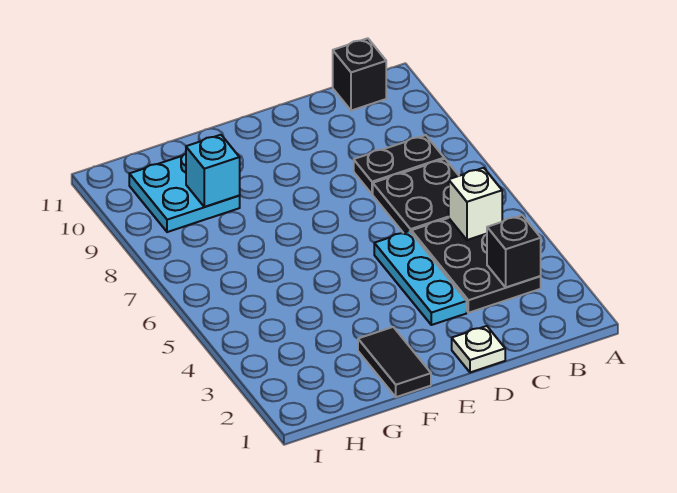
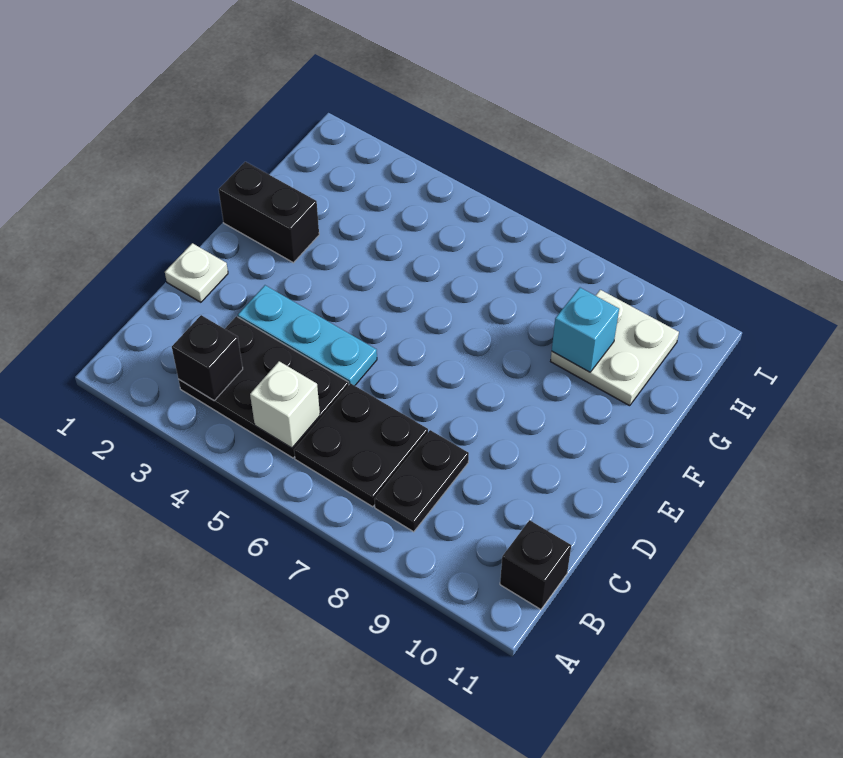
black 1x2 tile [358,327,431,397] -> black 1x2 brick [219,162,319,263]
cyan 2x2 plate [129,154,240,232] -> white 2x2 plate [551,290,679,406]

